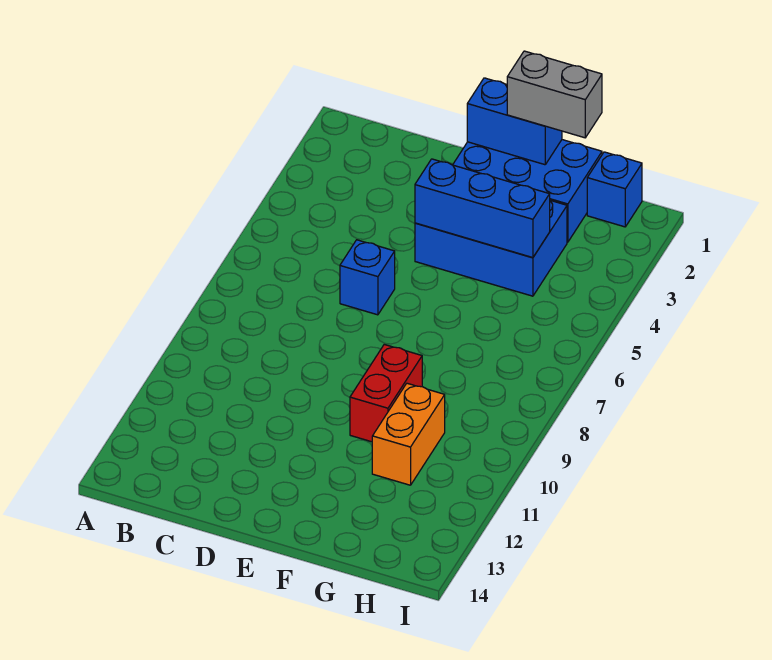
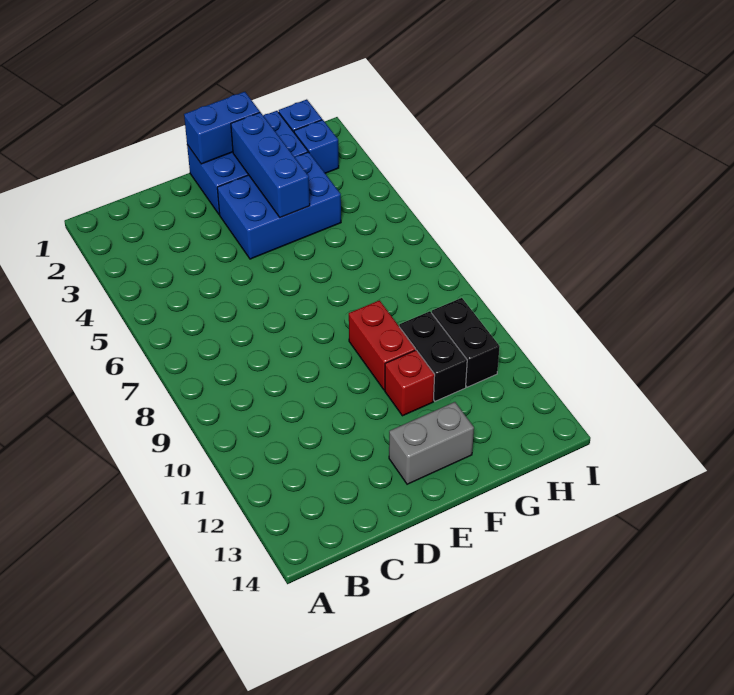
blue 1x1 brick [340,240,395,315] -> blue 1x1 brick moved to [294,120,339,173]
blue 1x3 brick [415,159,550,258] -> blue 1x3 brick turned to [231,112,310,218]
grey 1x2 brick [507,51,602,138] -> grey 1x2 brick moved to [389,402,474,484]
none -> red 1x1 brick [385,350,435,416]
orange 1x2 brick [372,383,445,485] -> black 1x2 brick [399,311,467,401]
none -> black 1x2 brick [432,298,500,387]

